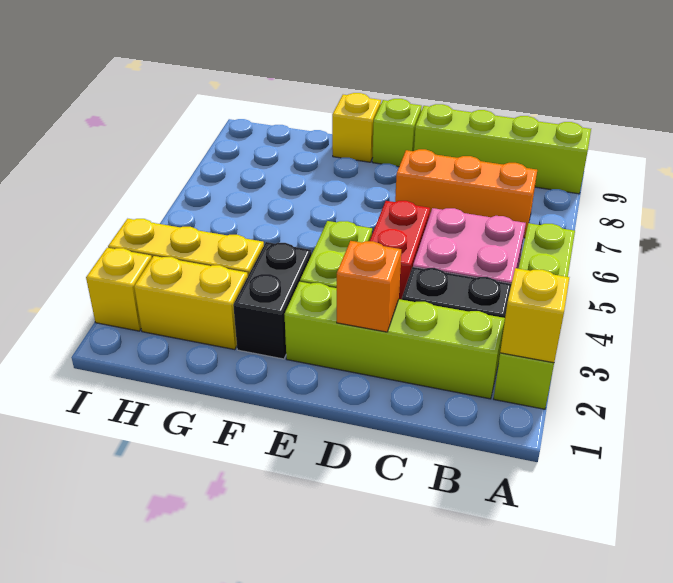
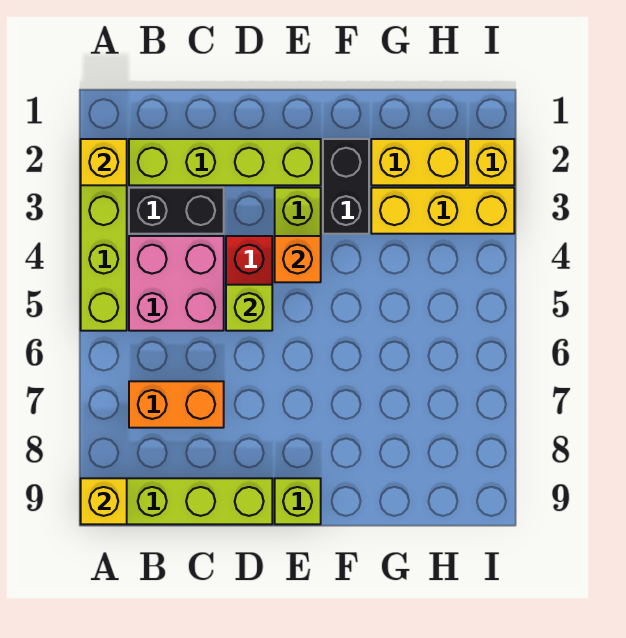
orange 1x3 brick [395,149,537,238] -> orange 1x2 brick [129,381,224,428]
orange 1x1 brick [337,241,401,332] -> orange 1x1 brick moved to [275,236,321,282]
none -> lime 1x1 brick [226,285,272,331]
yellow 1x1 brick [332,93,381,162] -> yellow 1x1 brick moved to [81,478,127,524]

